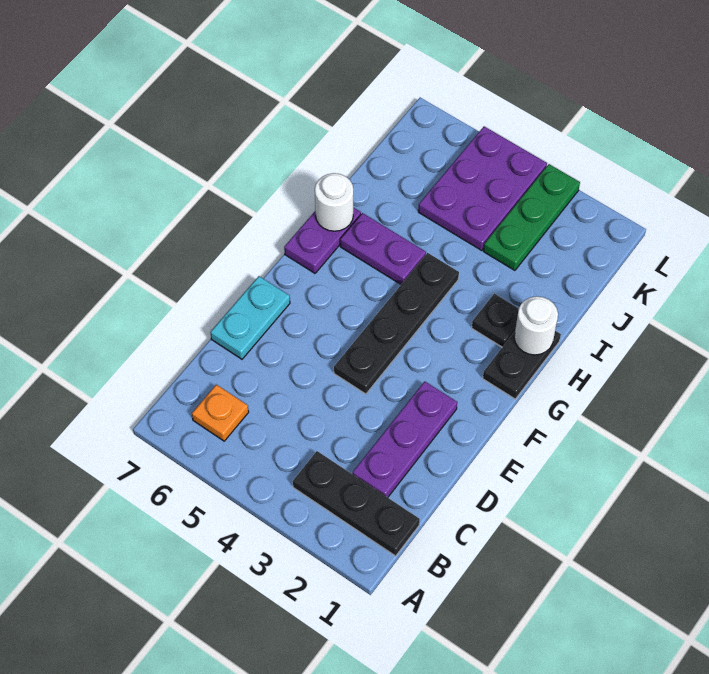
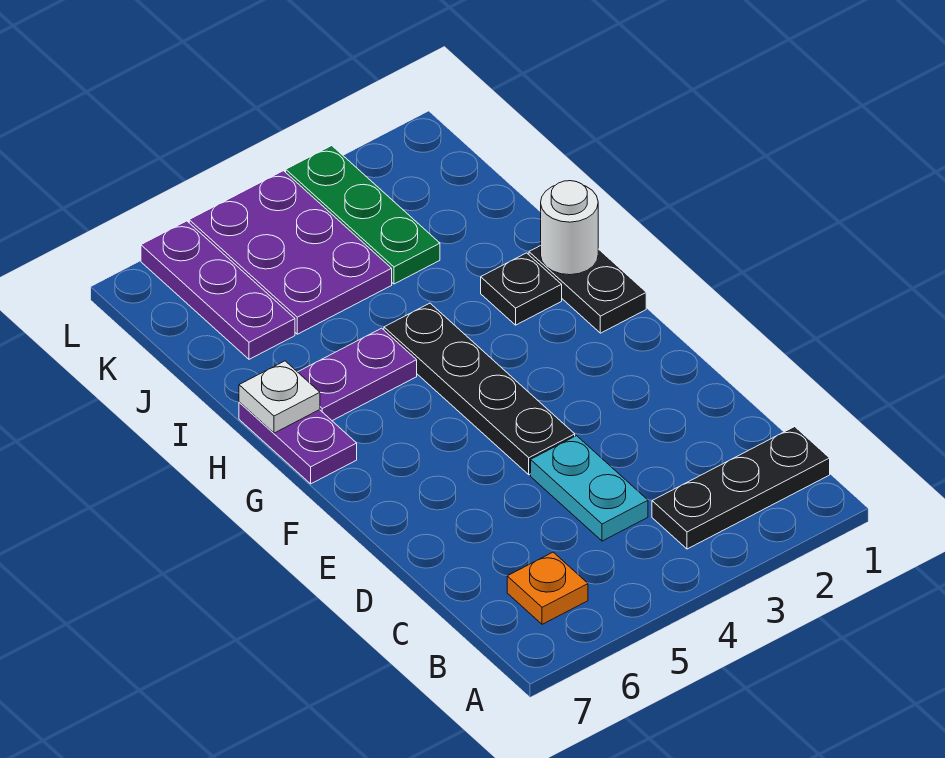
purple 1x3 plate [353,381,457,497] -> purple 1x3 plate moved to [141,221,295,359]
cyan 1x2 plate [210,276,290,359] -> cyan 1x2 plate moved to [531,436,648,541]
white 1x1 round brick [315,173,353,231] -> white 1x1 plate [239,361,320,433]

